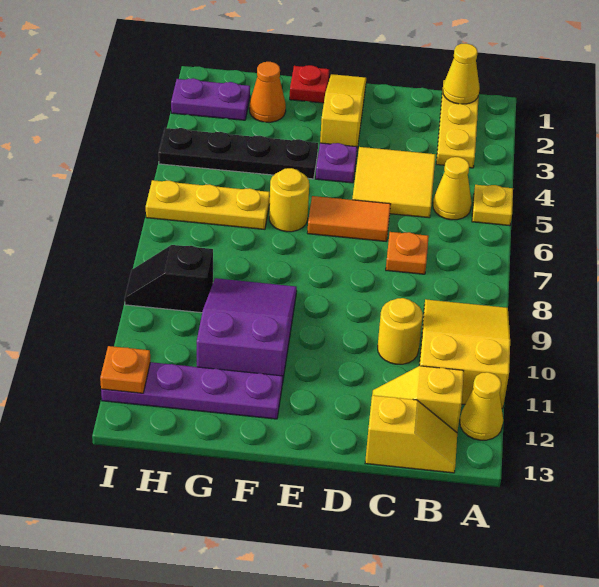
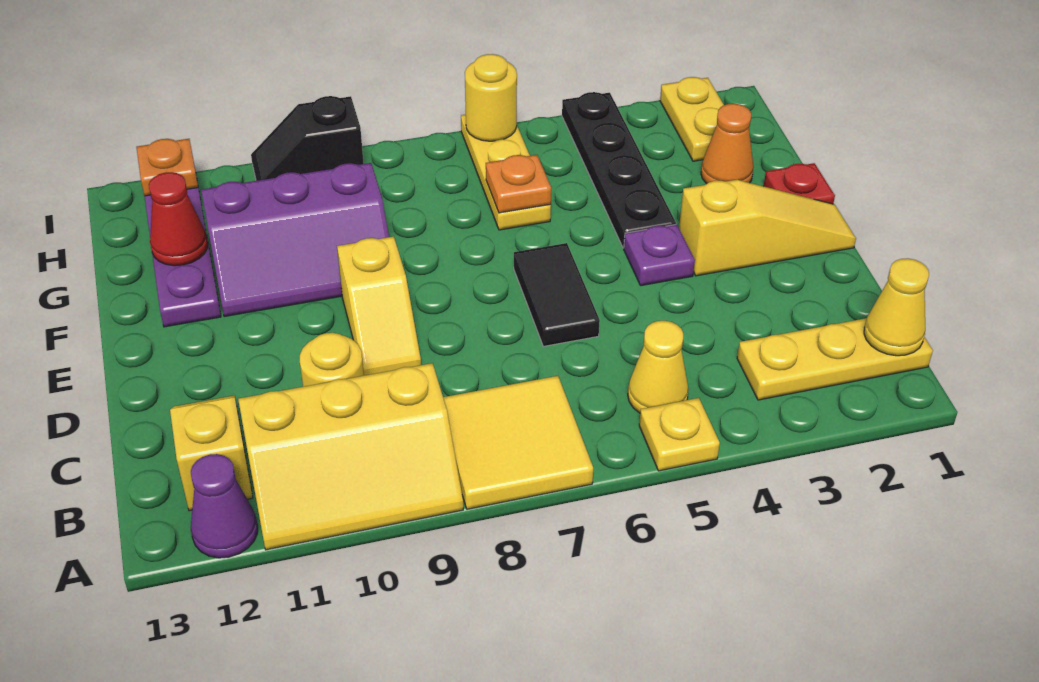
yellow 2x3 slope [419,299,510,408] -> yellow 2x3 slope turned to [238,363,463,550]
yellow 1x1 cone [460,372,503,440] -> purple 1x1 cone [191,454,258,558]
yellow 1x2 slope [365,395,457,473] -> yellow 1x2 slope moved to [337,236,421,376]
yellow 2x2 tile [352,147,436,218] -> yellow 2x2 tile moved to [443,376,593,509]
orange 1x1 plate [386,232,429,274] -> orange 1x1 plate moved to [486,155,551,213]
orange 1x2 tile [307,196,391,241] -> black 1x2 tile [514,243,600,346]
yellow 1x1 round brick [269,168,309,232] -> yellow 1x1 round brick moved to [465,54,517,141]
purple 2x3 slope [197,278,297,384] -> purple 2x3 slope turned to [201,163,389,317]
none -> red 1x1 cone [149,172,208,266]
purple 1x2 plate [171,78,250,120] -> yellow 1x2 plate [660,77,724,161]
black 1x2 slope [125,245,213,313] -> black 1x2 slope turned to [251,96,364,181]

